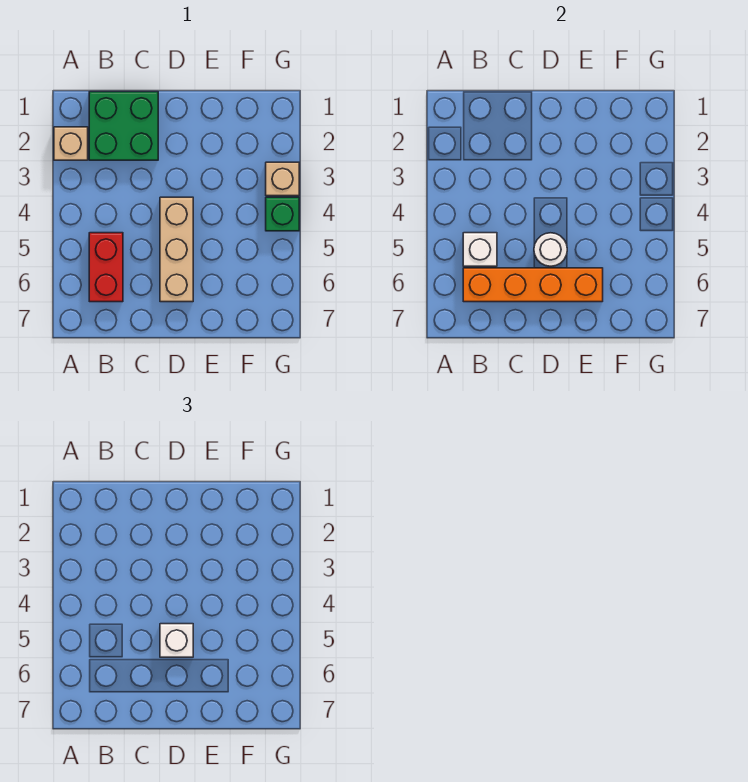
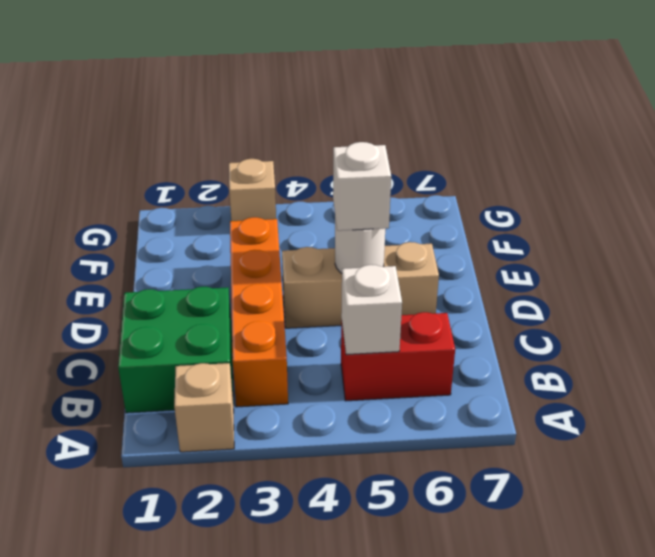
orange 1x4 brick [463,268,603,302] -> orange 1x4 brick moved to [230,217,288,407]
green 1x1 brick [266,197,299,231] -> none

